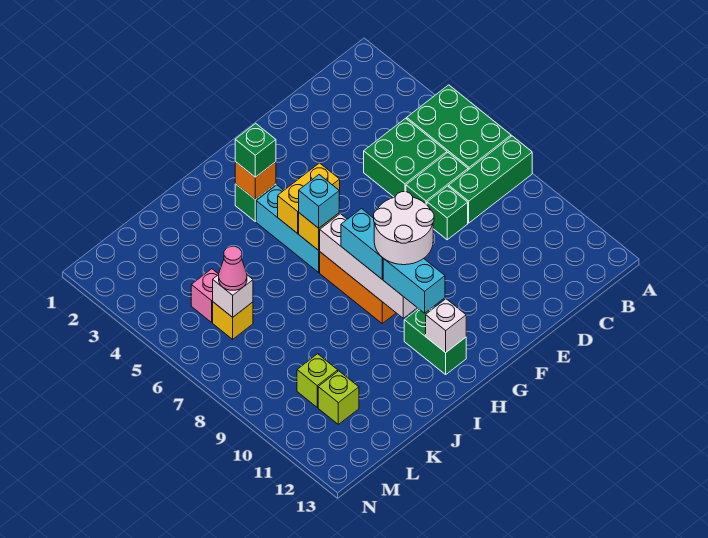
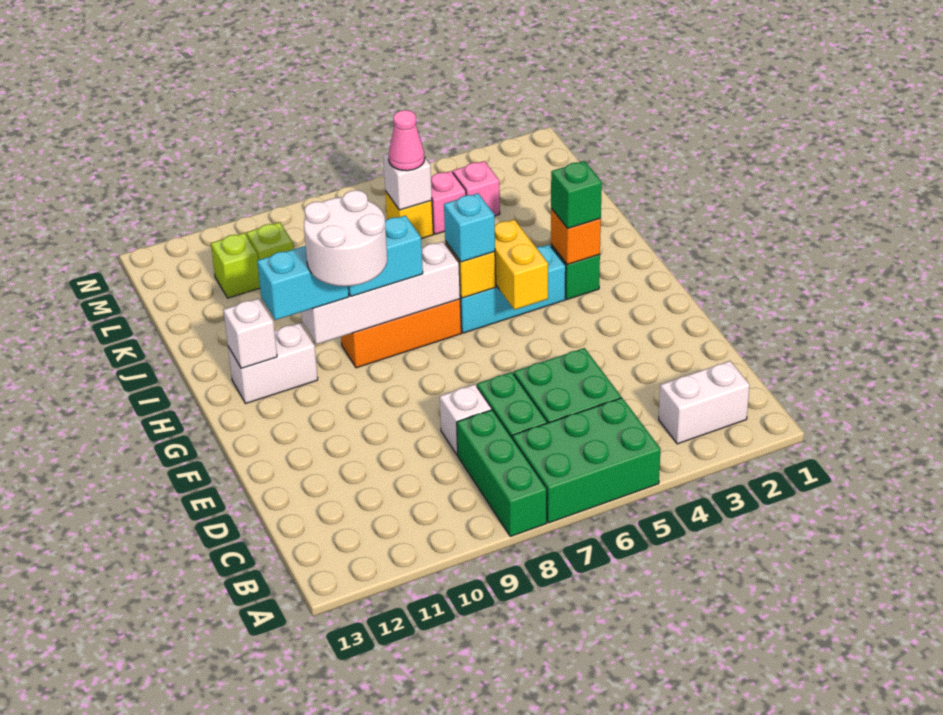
none -> white 1x2 brick [659,361,750,444]
green 1x1 brick [427,186,468,240] -> white 1x1 brick [440,384,492,455]
green 1x2 brick [404,309,466,374] -> white 1x2 brick [228,323,318,403]
none -> pink 1x1 brick [453,161,500,216]

